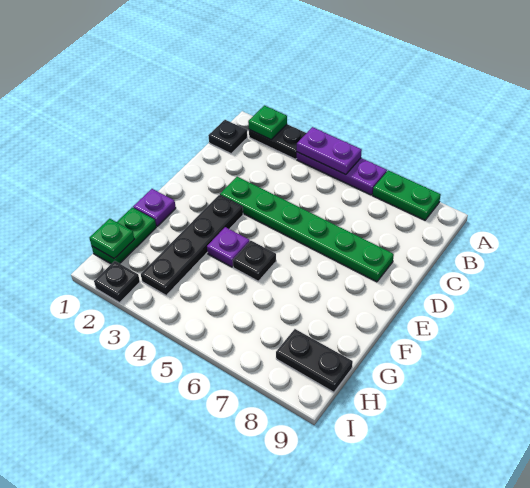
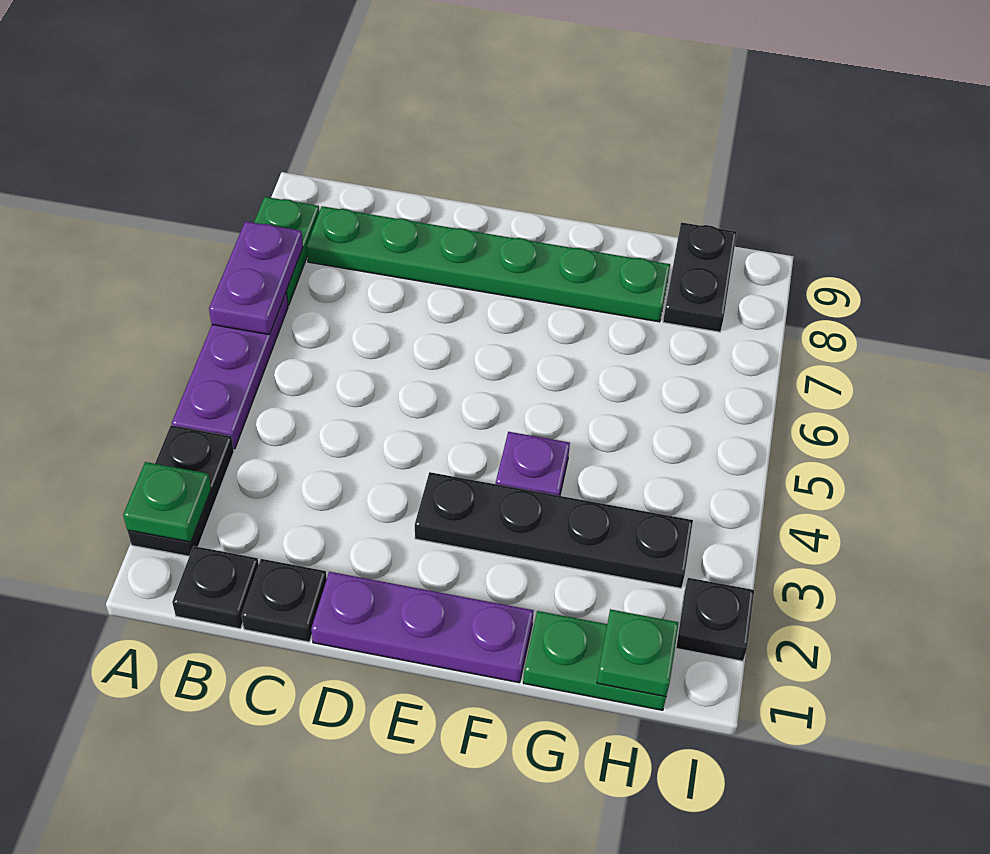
purple 1x2 plate [297,127,362,175] -> purple 1x2 plate moved to [209,221,303,335]
green 1x6 plate [220,177,394,282] -> green 1x6 plate turned to [307,206,670,322]
purple 1x1 plate [133,189,176,226] -> purple 1x3 plate [311,572,534,683]
black 1x1 plate [233,241,276,281] -> black 1x1 plate moved to [241,559,327,642]

